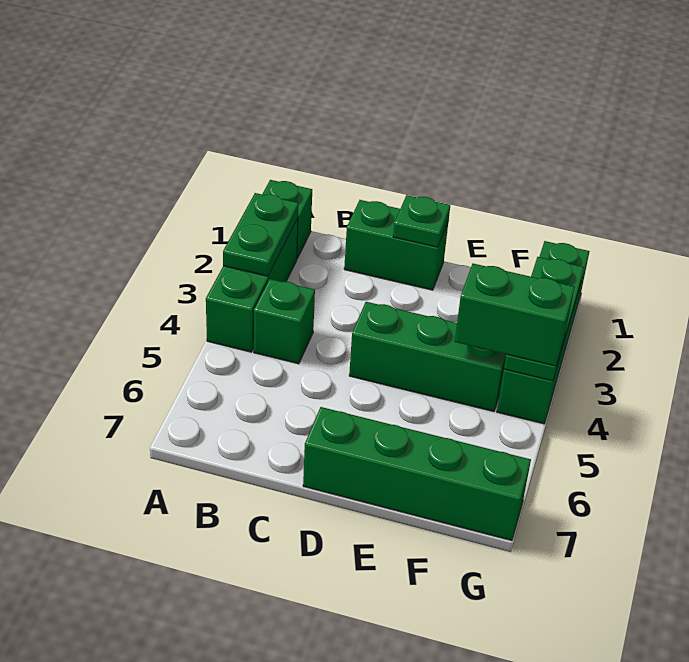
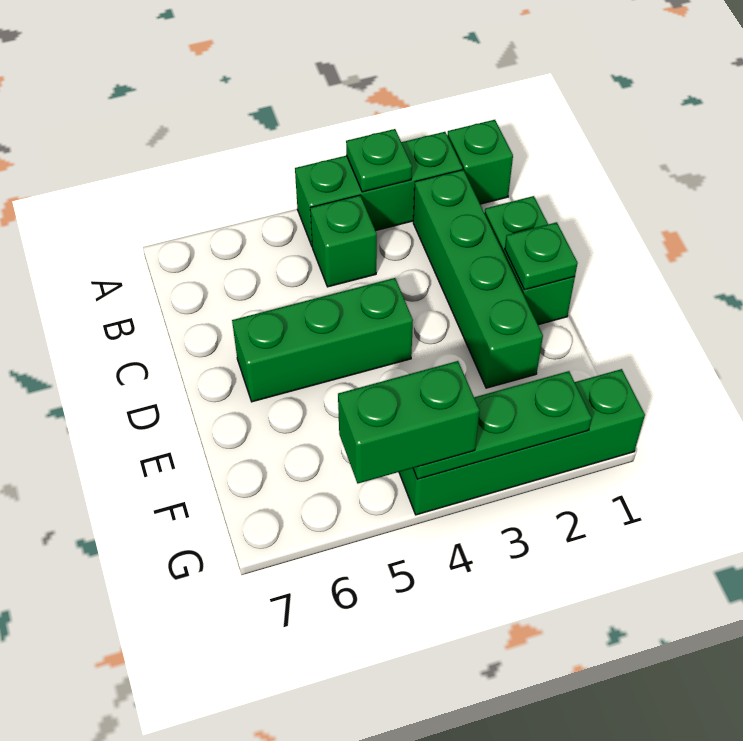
green 1x2 plate [223,193,298,276] -> green 1x1 plate [346,129,412,192]
green 1x3 brick [349,302,506,412] -> green 1x3 brick turned to [232,278,413,402]
green 1x4 brick [303,407,531,541] -> green 1x4 brick moved to [413,170,543,388]
green 1x2 brick [455,264,575,366] -> green 1x2 brick turned to [338,361,480,483]

